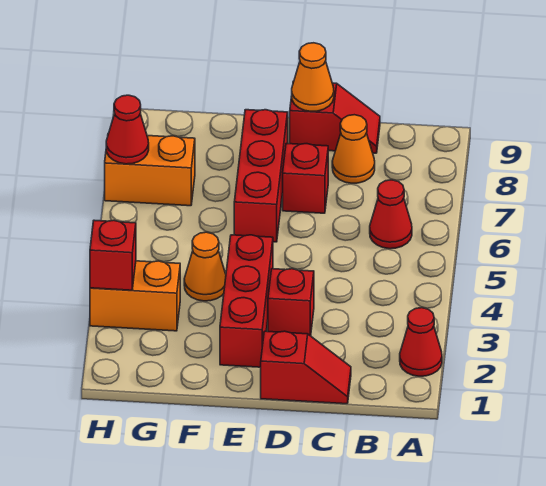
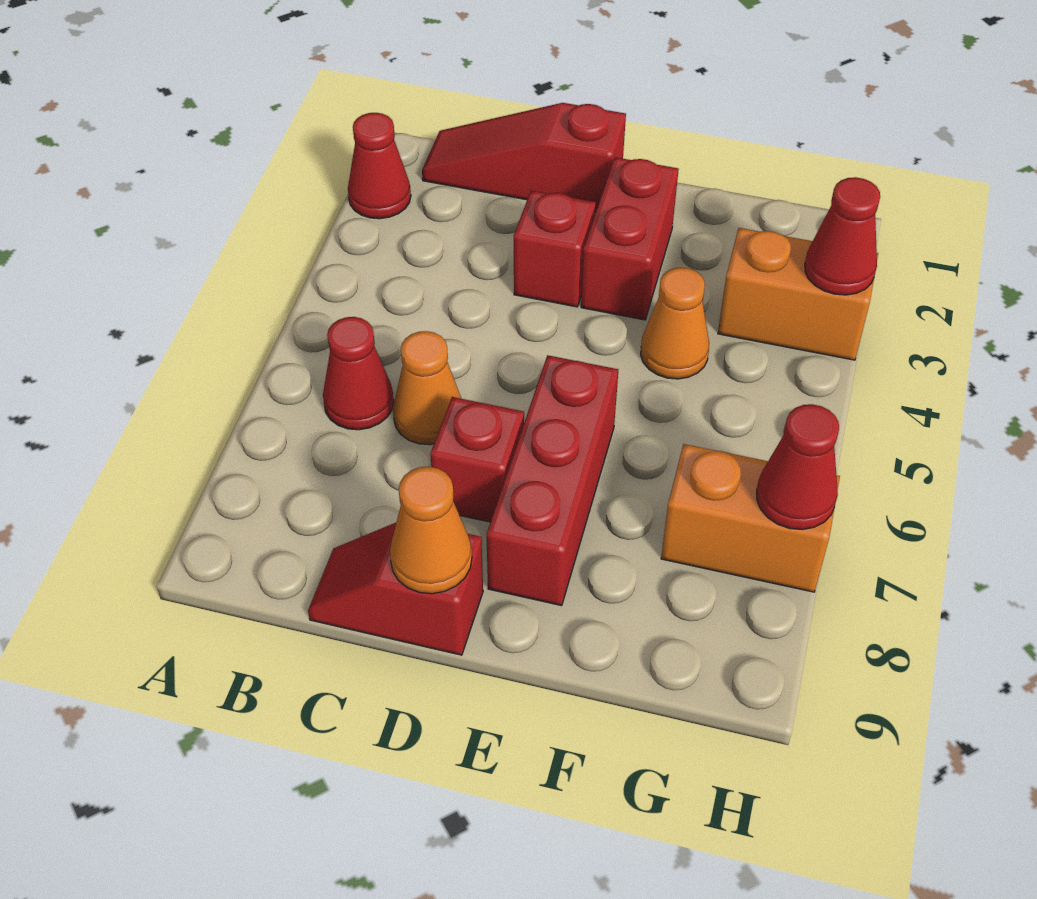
red 1x2 slope [261,331,351,404] -> red 1x3 slope [422,103,626,212]
orange 1x1 cone [332,115,375,183] -> orange 1x1 cone moved to [393,331,461,445]
red 1x3 brick [220,235,273,367] -> red 1x2 brick [581,157,679,320]
red 1x1 brick [90,220,136,290] -> red 1x1 cone [805,177,880,295]

